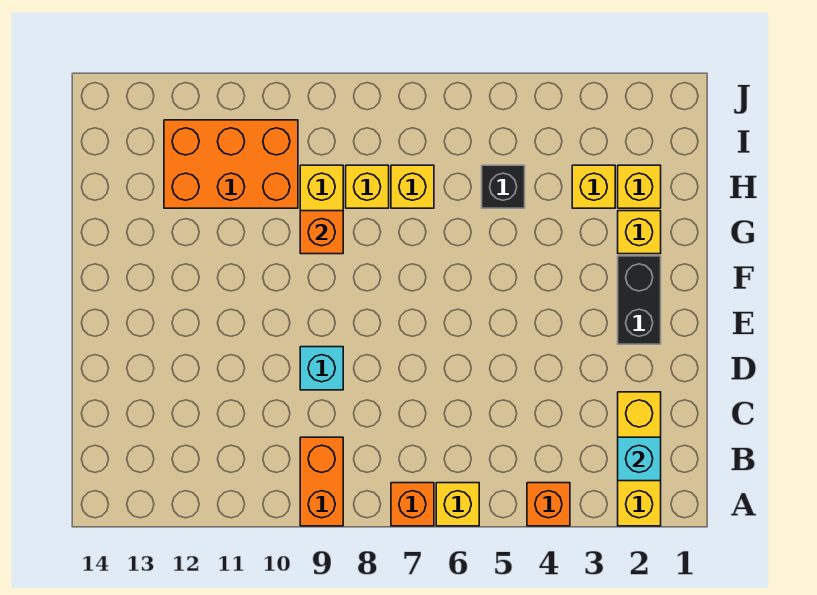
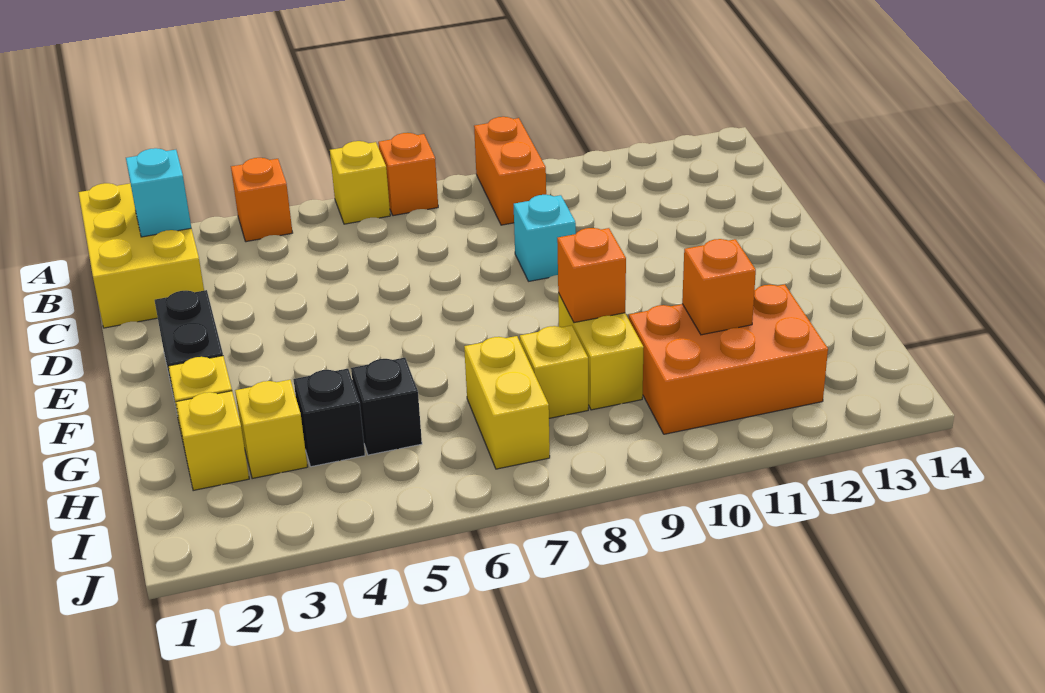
yellow 1x3 brick [618,392,661,526] -> yellow 2x3 brick [79,183,204,328]
none -> black 1x1 brick [293,369,365,467]
yellow 1x1 brick [391,165,434,208] -> yellow 1x2 brick [464,336,550,469]
none -> orange 1x1 brick [682,239,756,335]

